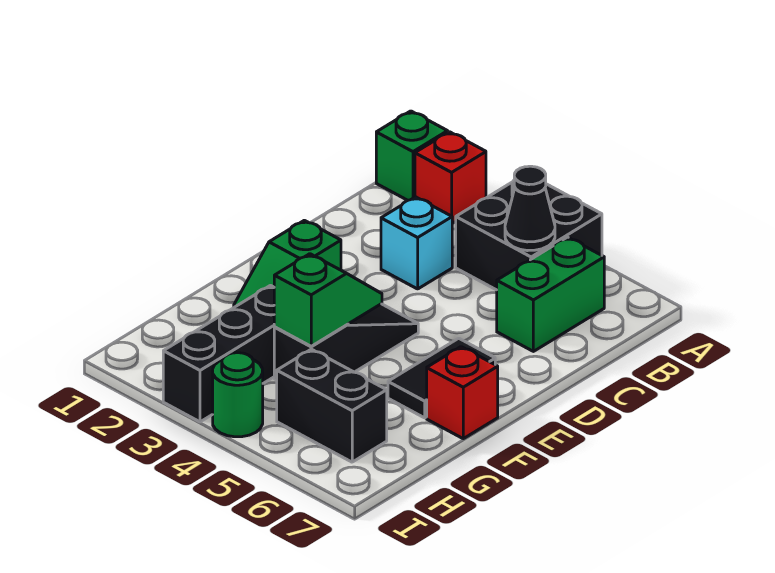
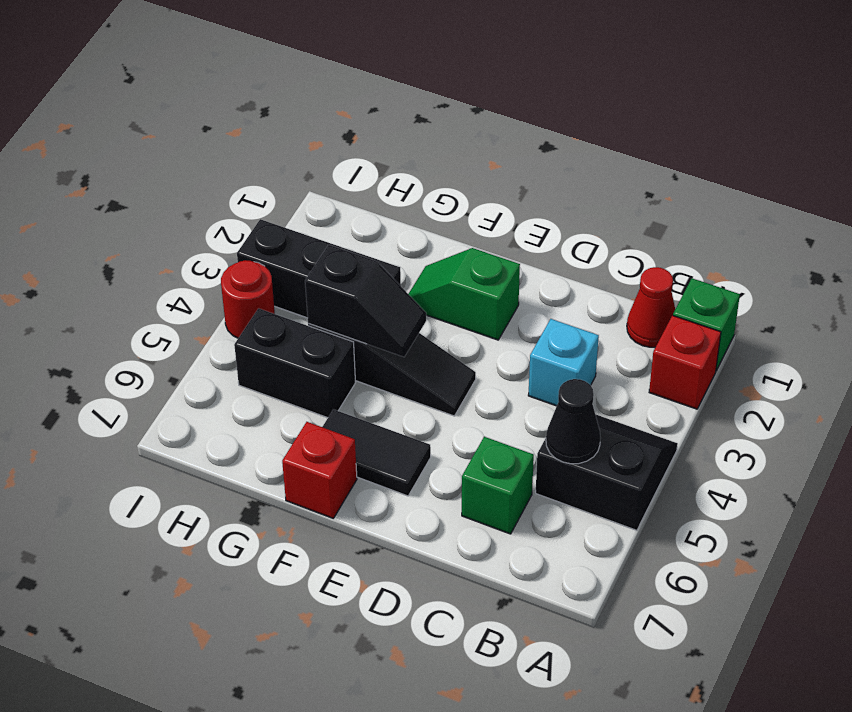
black 2x2 brick [456,181,602,290] -> black 2x2 slope [536,414,678,530]
none -> red 1x1 cone [627,267,675,347]
green 1x2 brick [497,237,604,351] -> green 1x1 brick [462,437,534,534]
green 1x2 slope [274,254,382,346] -> black 1x2 slope [305,245,426,357]
black 1x2 brick [277,349,387,462] -> black 1x2 brick turned to [234,308,356,418]
green 1x1 round brick [213,353,263,437] -> red 1x1 round brick [221,260,275,338]

